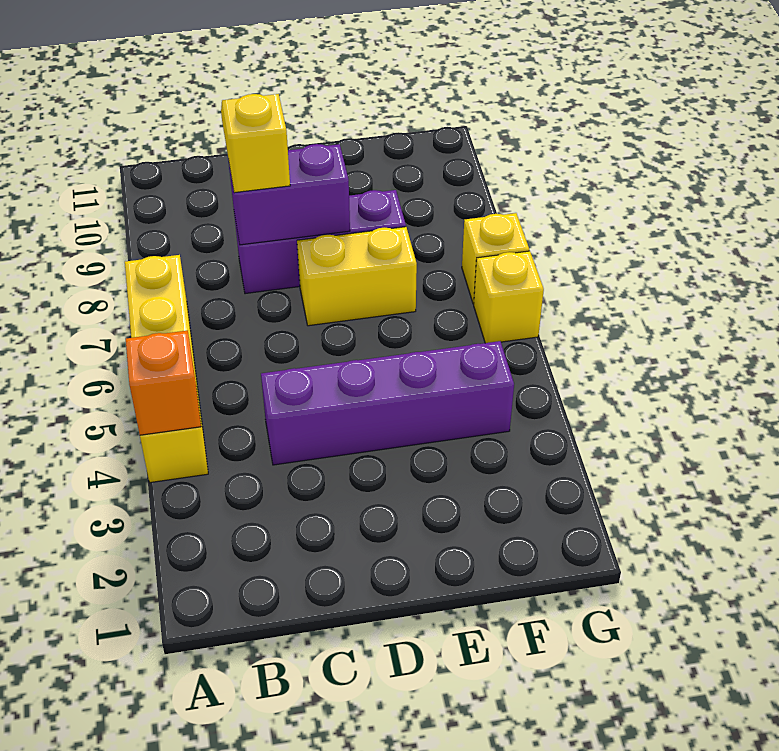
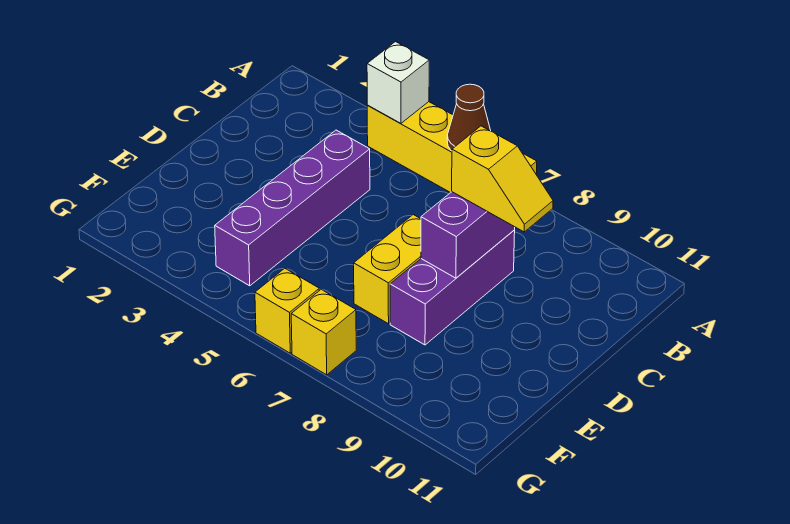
orange 1x1 brick [126,331,201,435] -> white 1x1 brick [367,42,429,124]
none -> brown 1x1 cone [447,84,491,151]

